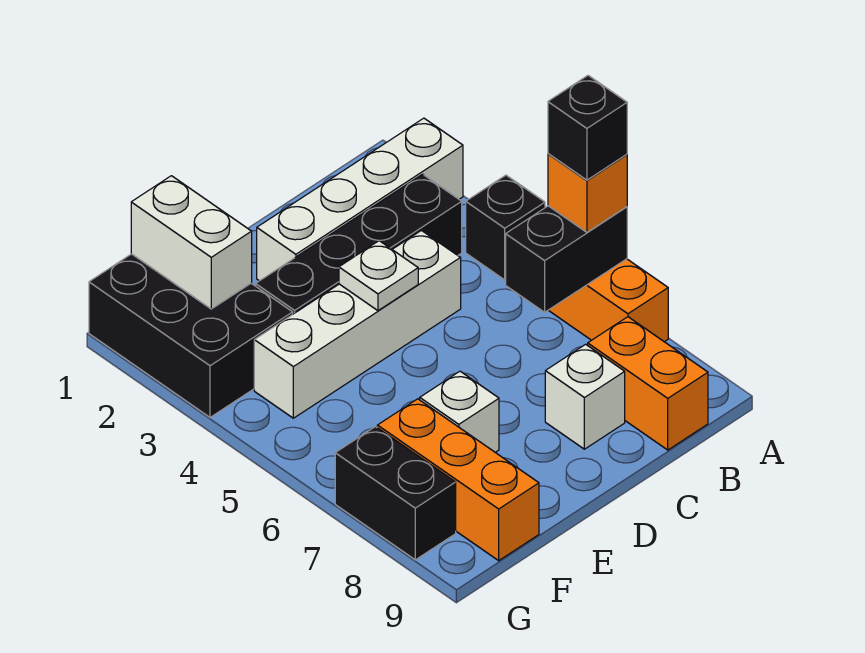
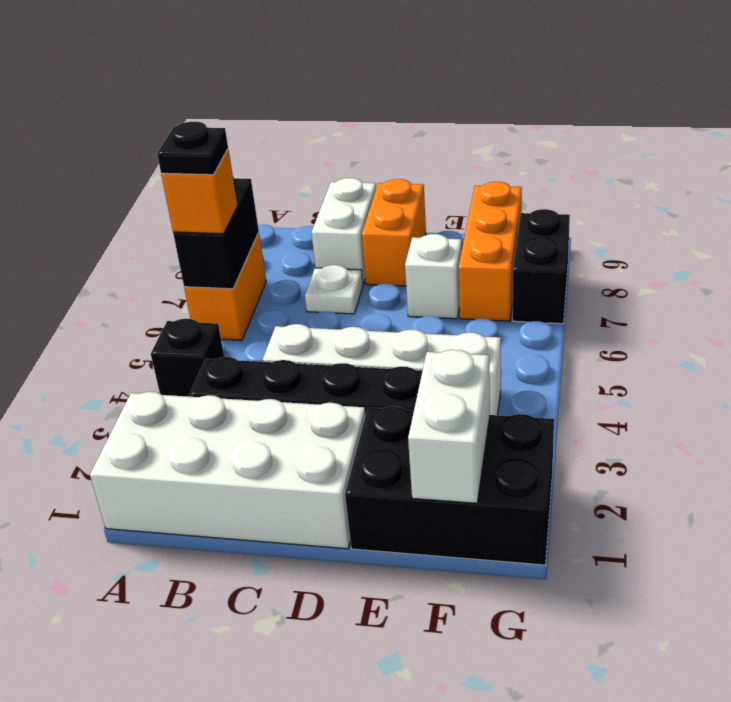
white 1x4 brick [257,118,463,281] -> white 2x4 brick [90,392,366,549]
black 1x2 brick [506,206,627,312] -> black 1x2 brick turned to [173,177,259,289]
black 1x1 brick [548,75,627,180] -> black 1x1 plate [157,122,228,175]
orange 1x2 brick [588,317,708,450] -> orange 1x2 brick moved to [362,179,426,286]
white 1x1 brick [545,344,625,449] -> white 1x2 brick [311,178,376,284]
white 1x1 plate [339,241,418,311] -> white 1x1 plate moved to [305,265,363,314]
black 2x3 brick [89,254,293,417] -> black 2x3 brick turned to [345,406,554,565]

